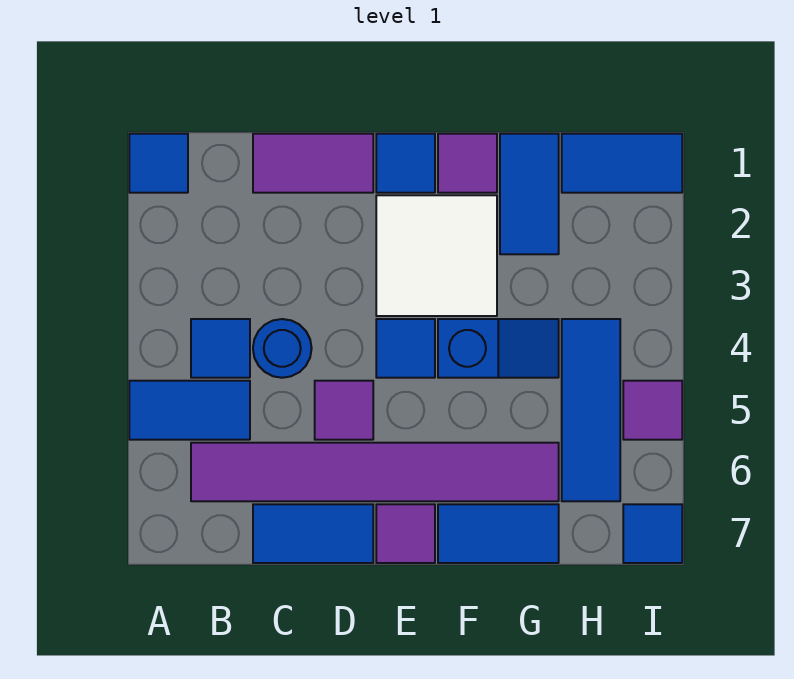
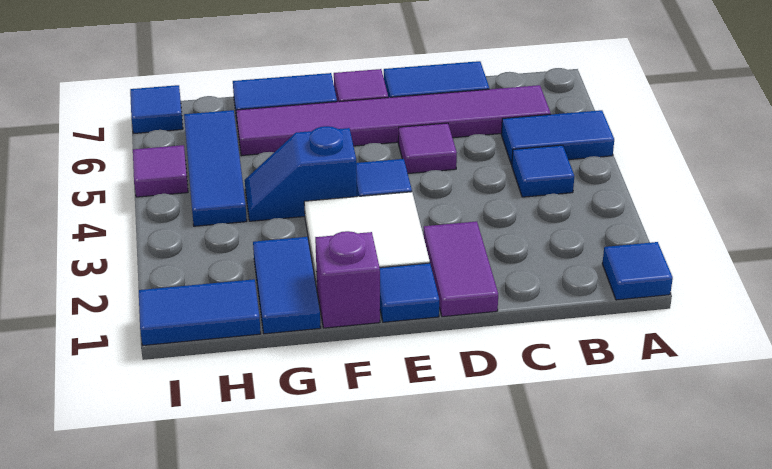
purple 1x2 tile [253,134,373,193] -> purple 1x2 tile turned to [424,221,498,317]
blue 1x1 round brick [253,319,312,378] -> none
purple 1x1 tile [438,134,497,193] -> purple 1x1 brick [315,231,380,328]

